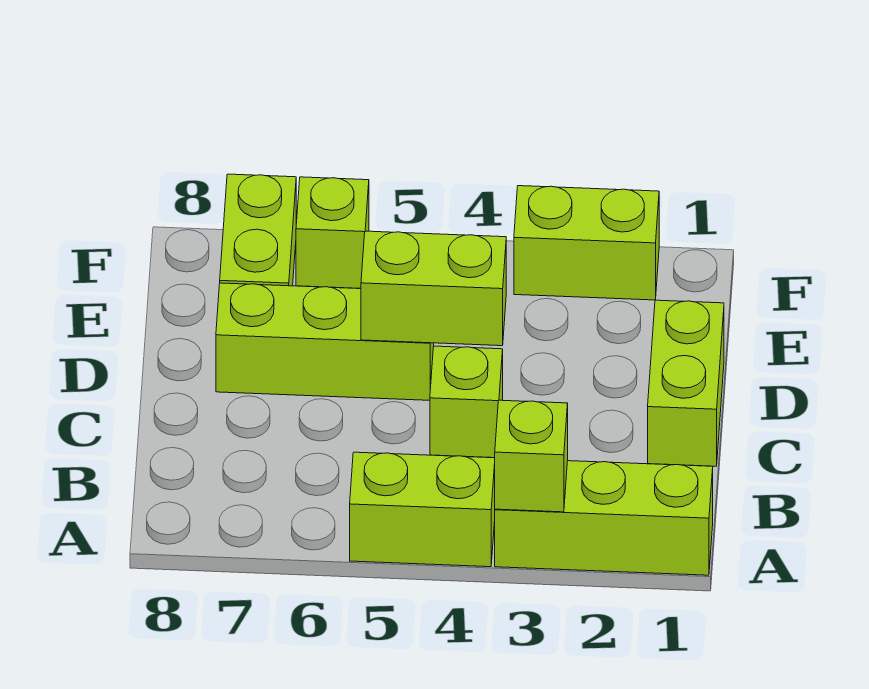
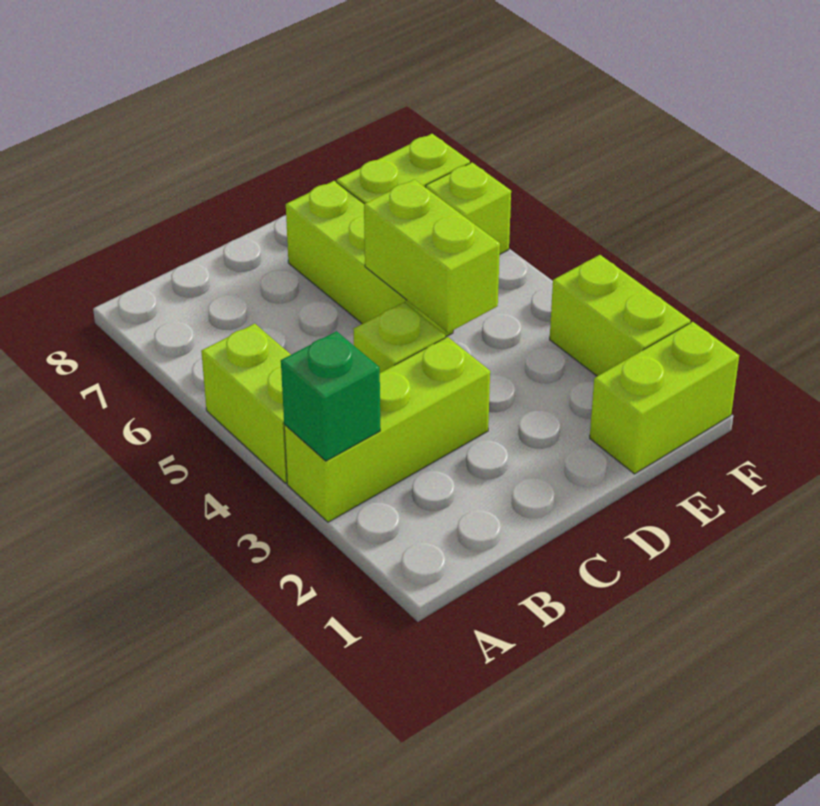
lime 1x3 brick [495,461,713,575] -> lime 1x3 brick turned to [284,337,490,522]
lime 1x1 brick [495,400,568,512] -> green 1x1 brick [281,331,380,461]
lime 1x2 brick [648,300,724,466] -> lime 1x2 brick moved to [590,322,739,474]

